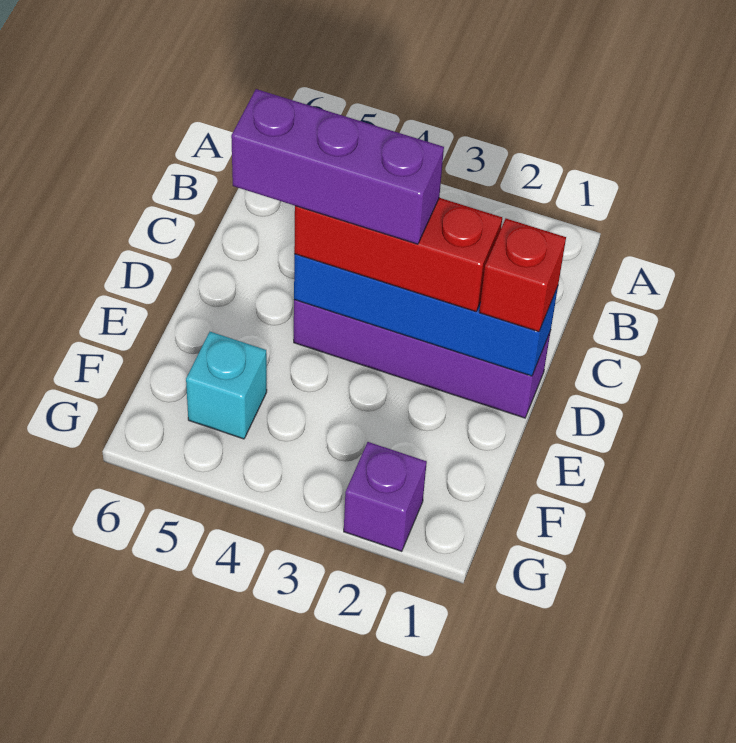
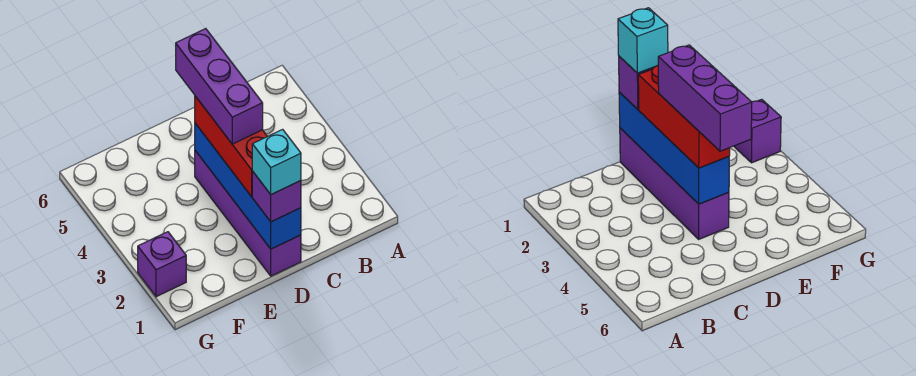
red 1x1 brick [479,219,566,332] -> purple 1x1 brick [252,171,301,222]
cyan 1x1 brick [186,332,267,439] -> cyan 1x1 brick moved to [252,129,301,194]

